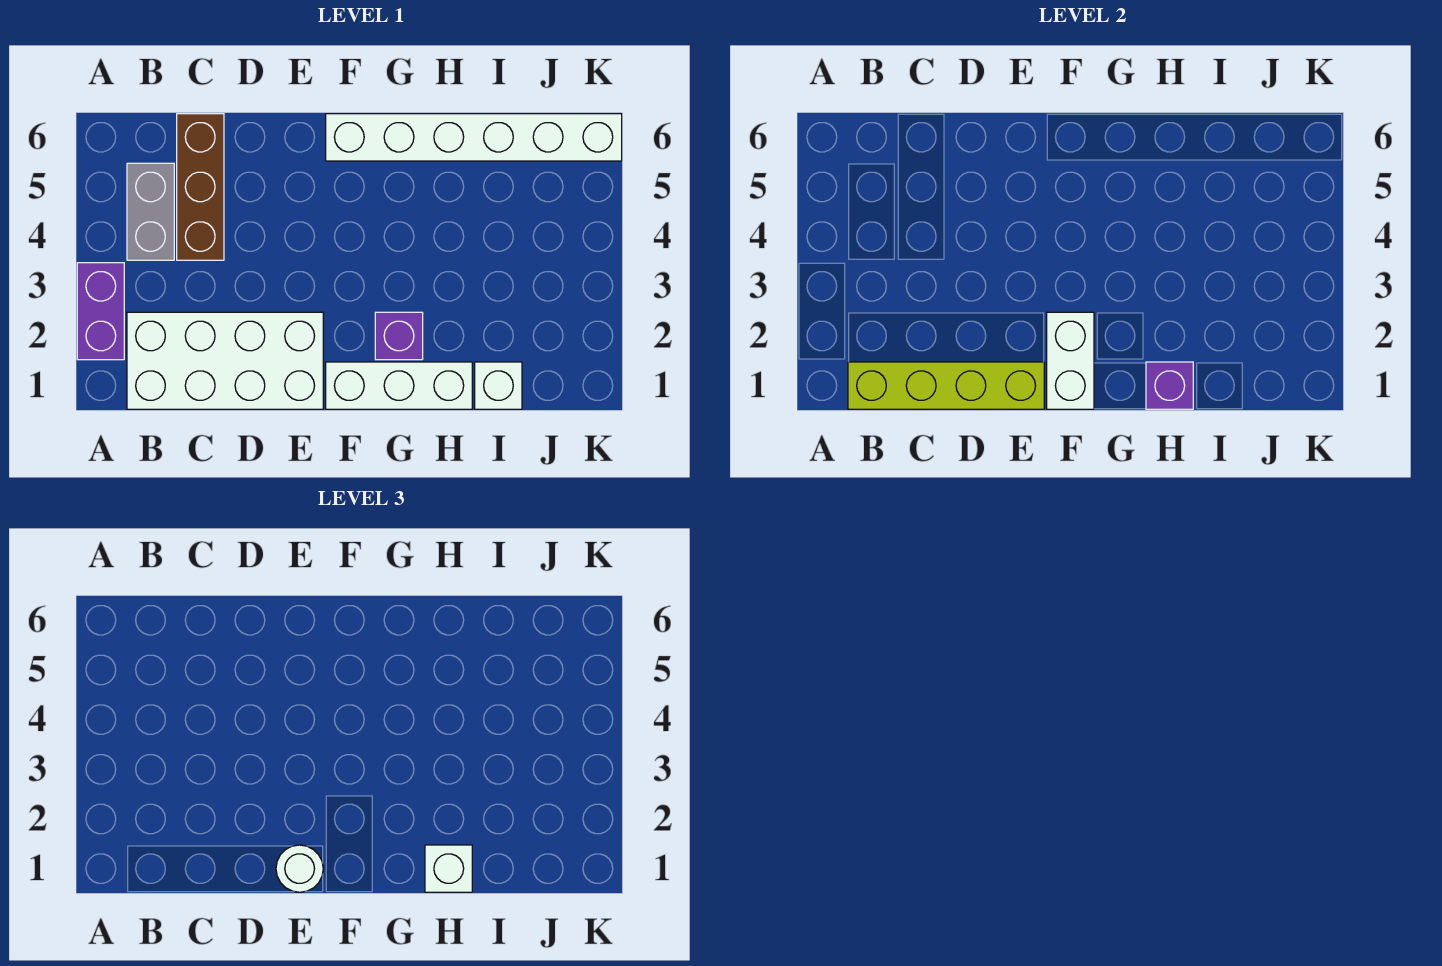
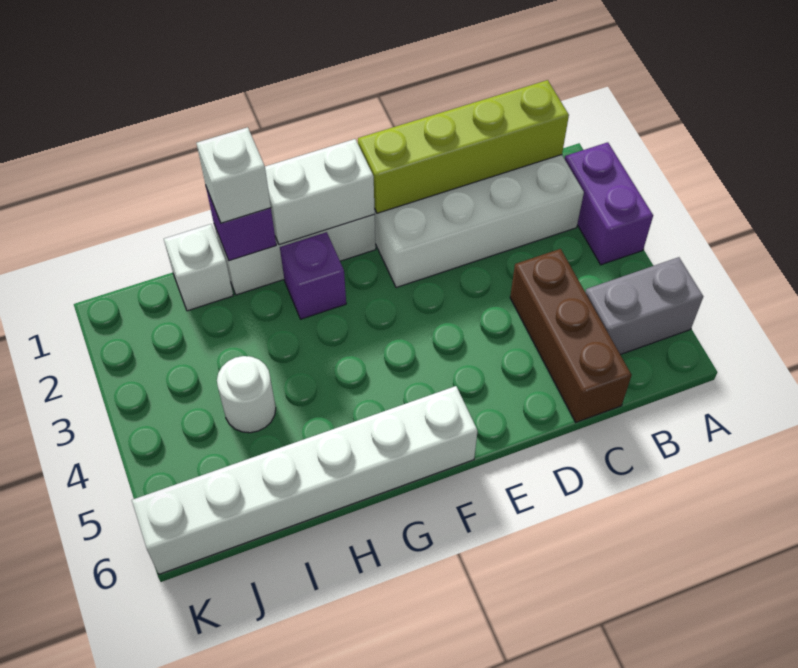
grey 1x2 brick [127,163,174,260] -> grey 1x2 brick turned to [585,257,703,355]
white 1x1 round brick [276,845,323,892] -> white 1x1 round brick moved to [217,356,276,433]
white 1x2 brick [1047,312,1094,409] -> white 1x2 brick turned to [265,139,375,245]

